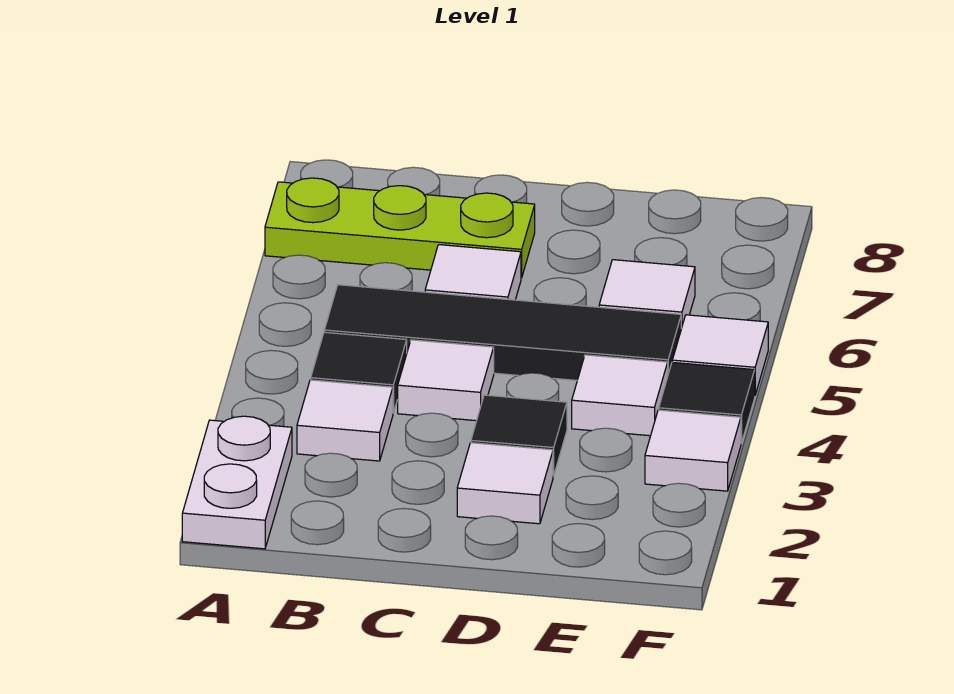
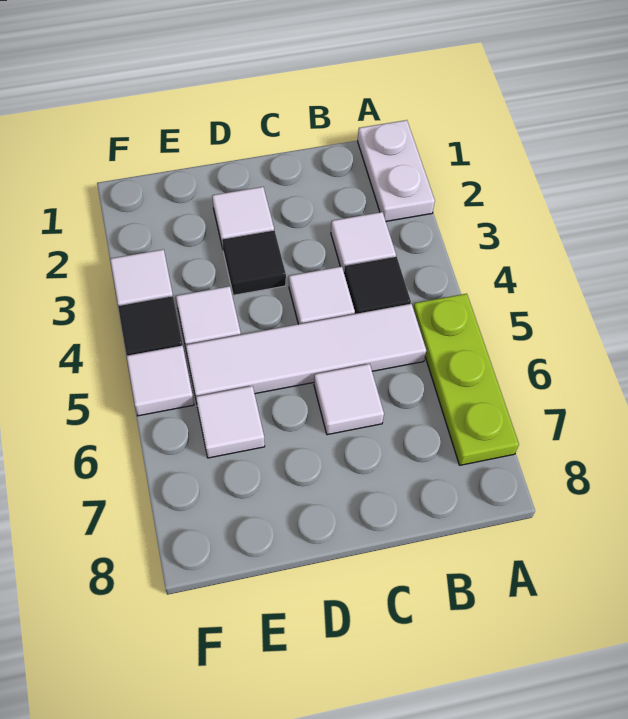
lime 1x3 plate [265,178,535,278] -> lime 1x3 plate turned to [413,294,519,465]
black 1x4 tile [324,285,681,380] -> white 1x4 tile [186,304,426,398]

